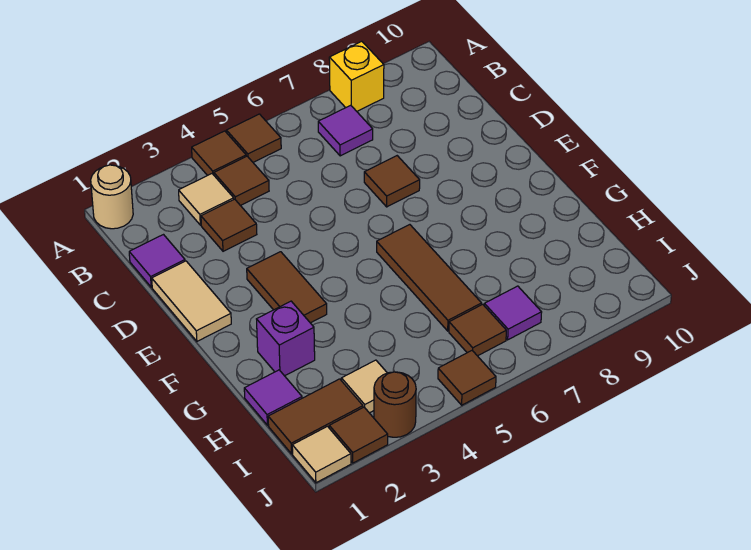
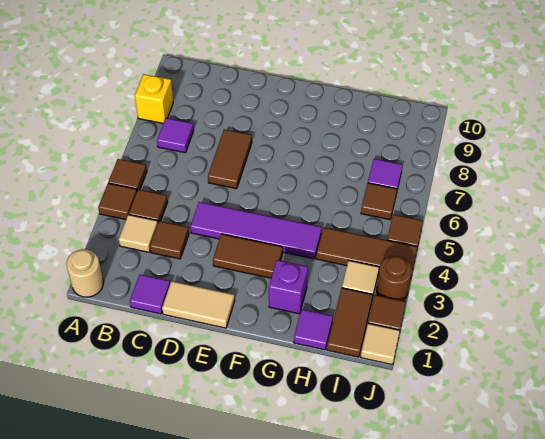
none -> purple 1x4 tile [190,202,322,259]
brown 1x1 tile [364,156,420,207] -> brown 1x2 tile [208,129,252,189]
brown 1x3 tile [377,225,482,331] -> brown 1x3 tile moved to [316,227,417,275]

